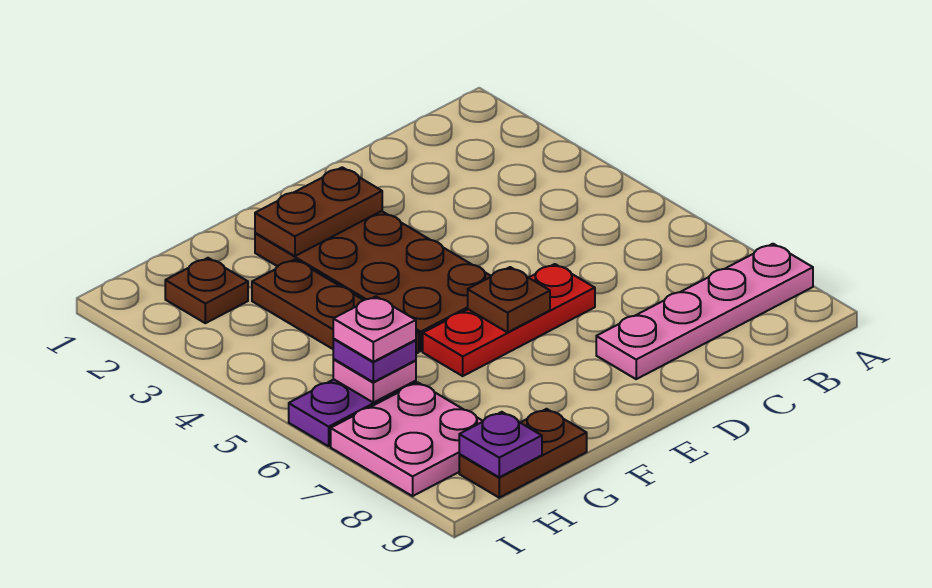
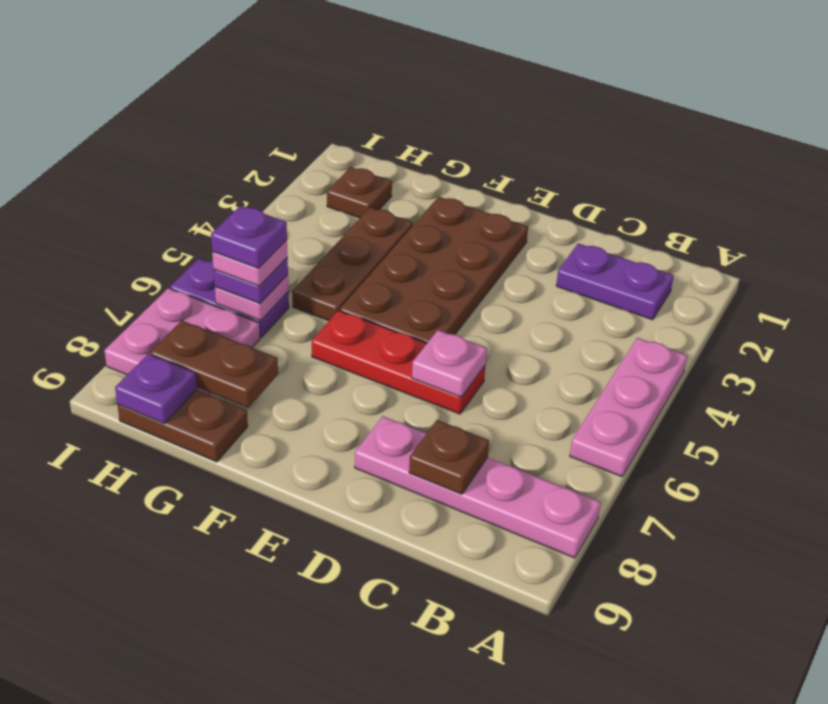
none -> pink 1x3 plate [570,338,687,477]
none -> purple 1x2 plate [556,243,674,320]
none -> pink 1x1 plate [412,330,487,397]
brown 1x2 plate [255,167,382,256] -> brown 1x2 plate moved to [150,321,278,408]
brown 1x1 plate [468,267,550,332] -> brown 1x1 plate moved to [409,420,489,494]
none -> purple 1x1 plate [211,206,287,268]

